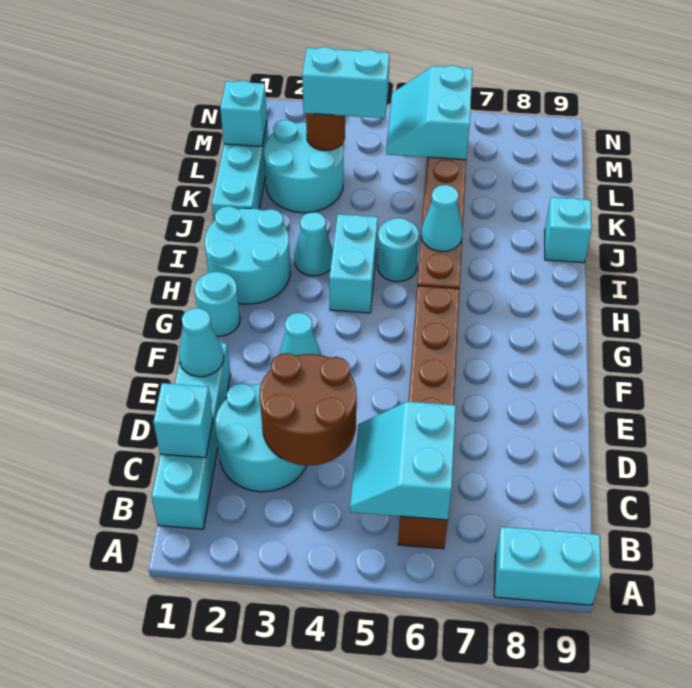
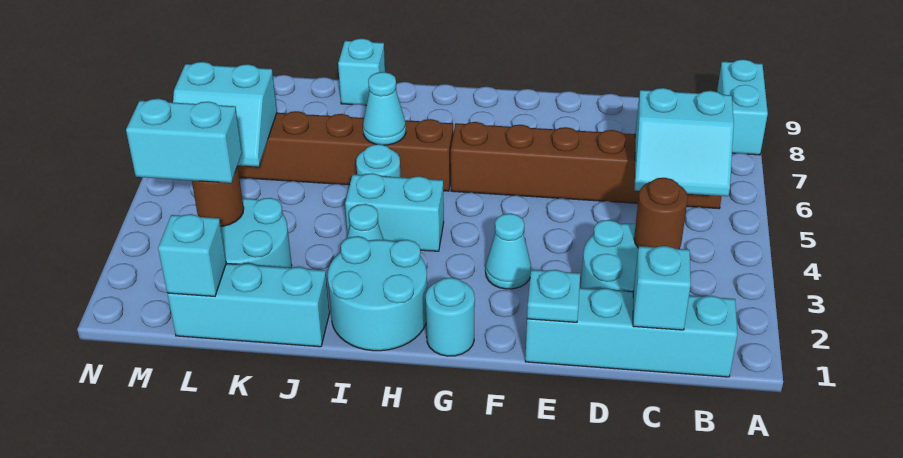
brown 2x2 round brick [259,353,356,465] -> brown 1x1 round brick [634,178,688,249]
cyan 1x1 cone [179,308,224,377] -> cyan 1x1 plate [527,270,580,322]
cyan 1x2 brick [302,47,389,118] -> cyan 1x2 brick turned to [126,99,242,183]

